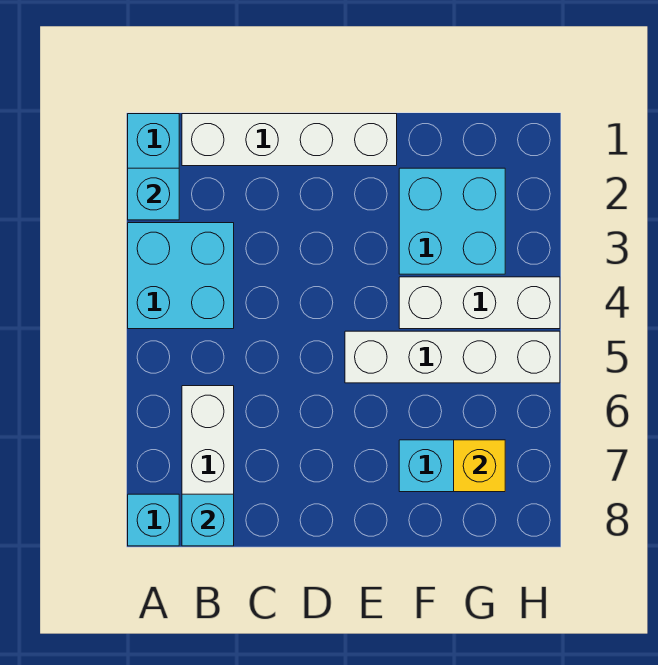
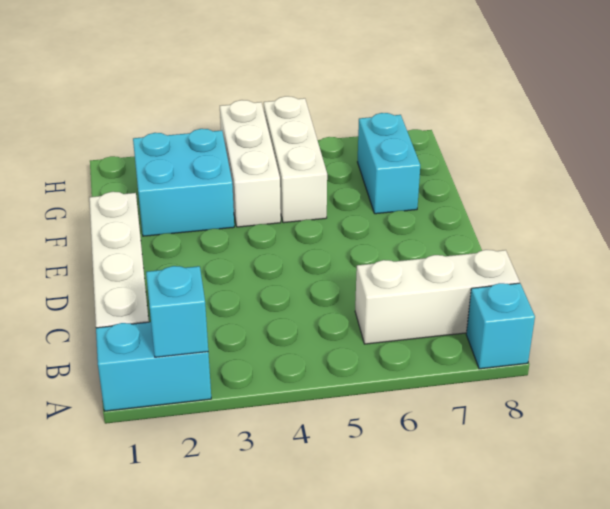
cyan 2x2 brick [128,223,234,329] -> none
cyan 1x1 brick [182,494,234,546] -> none
white 1x4 brick [345,331,560,383] -> white 1x3 brick [264,96,327,223]
yellow 1x1 brick [454,440,505,492] -> none

